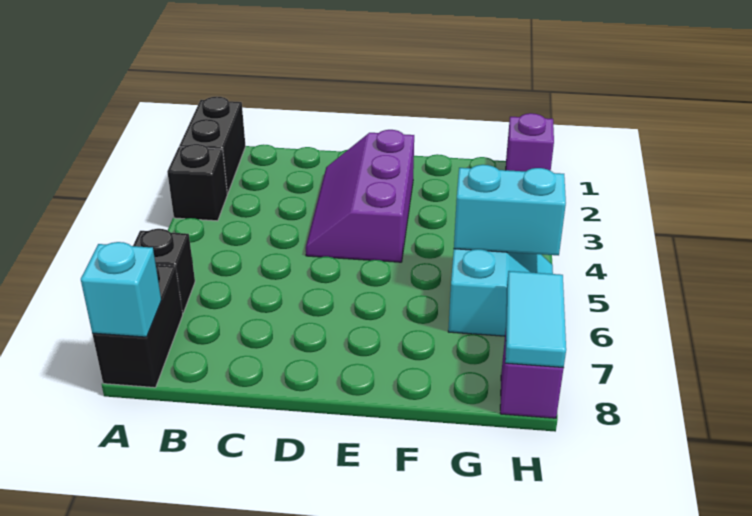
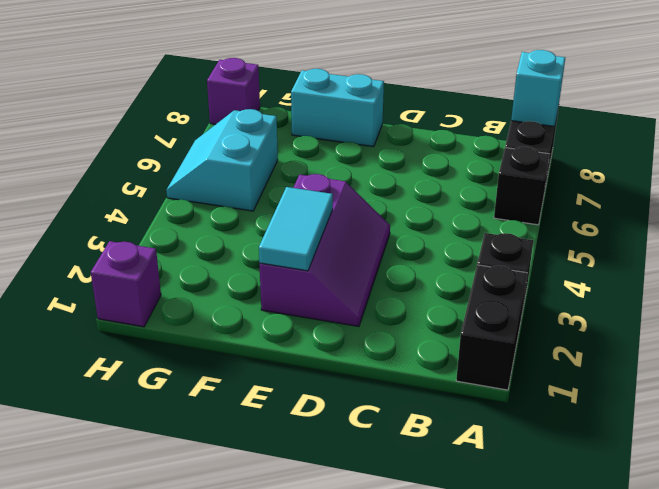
cyan 1x2 brick [454,165,566,255] -> cyan 1x2 brick moved to [291,69,384,147]
cyan 1x2 tile [505,271,566,368] -> cyan 1x2 tile moved to [259,187,333,271]

